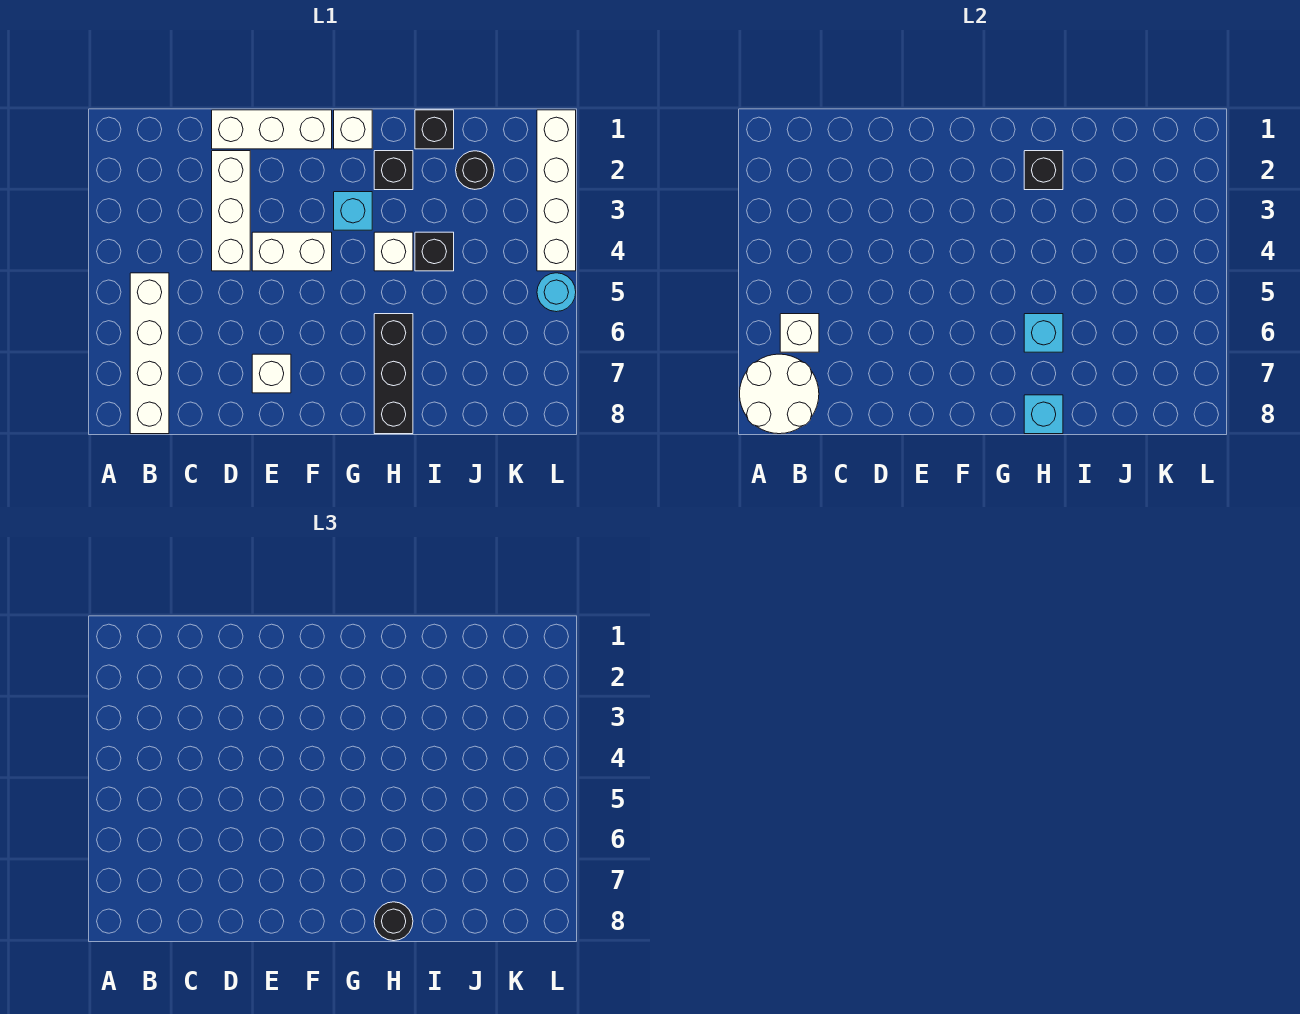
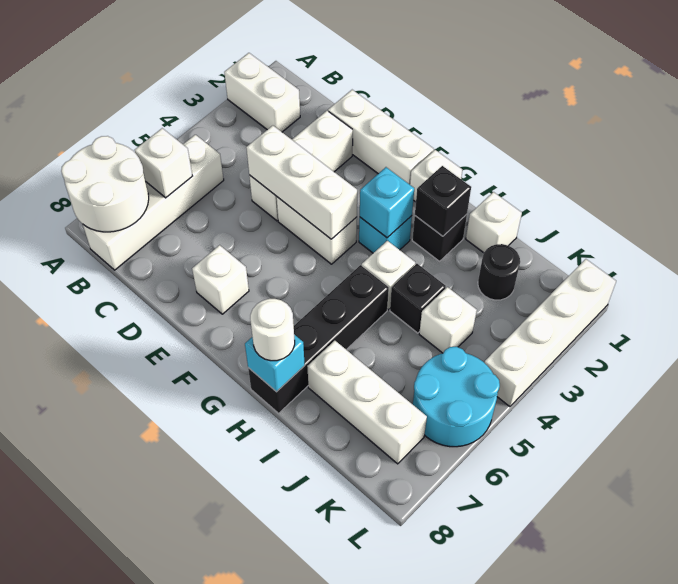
none -> white 1x2 brick [224,53,300,132]
none -> white 1x3 brick [246,126,357,239]
black 1x3 brick [374,314,413,434] -> black 1x4 brick [248,265,389,413]
cyan 1x1 brick [1024,314,1063,352] -> cyan 1x1 brick moved to [360,167,414,238]
black 1x1 round brick [374,902,413,941] -> white 1x1 round brick [250,299,295,361]
black 1x1 brick [415,110,454,149] -> white 1x1 brick [466,192,522,253]
none -> white 1x3 brick [307,341,427,464]
none -> white 1x1 brick [419,287,477,353]
cyan 1x1 round brick [537,273,576,312] -> cyan 2x2 round brick [413,347,500,447]

